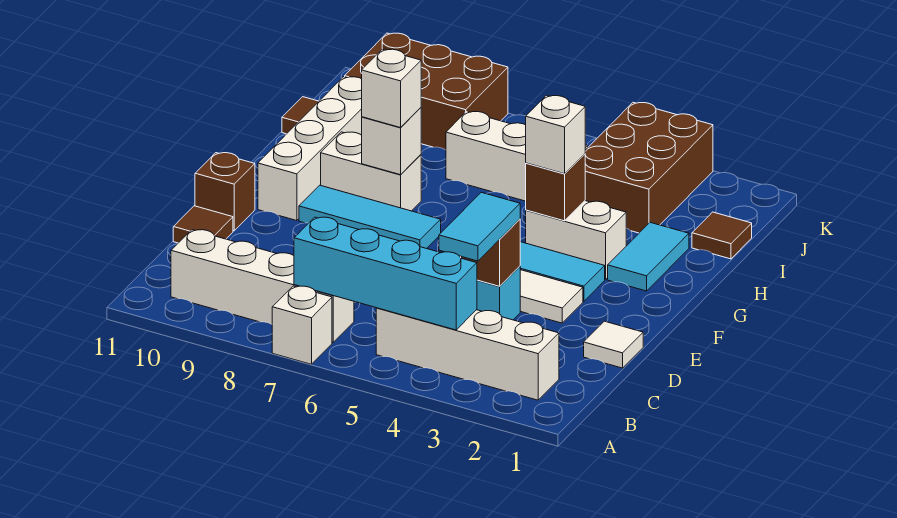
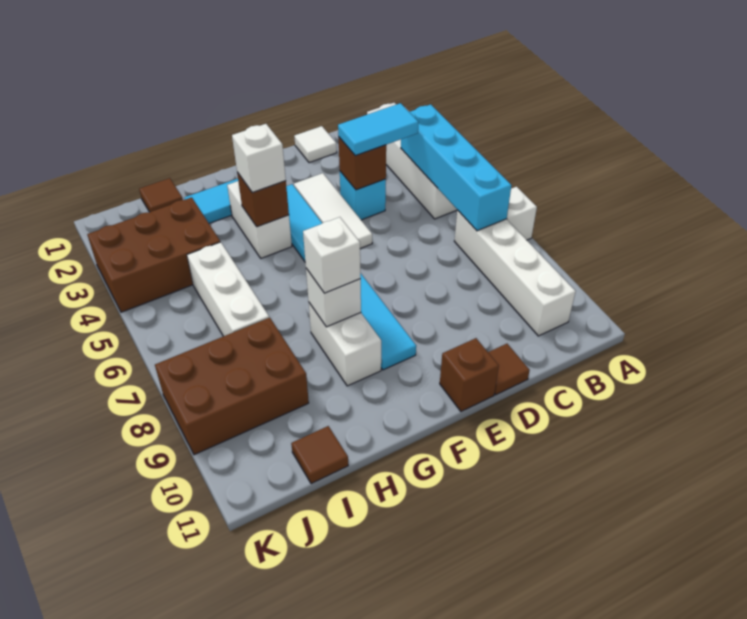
white 1x4 brick [258,77,362,221] -> none
brown 2x3 brick [345,33,508,150] -> brown 2x3 brick turned to [155,318,309,455]

